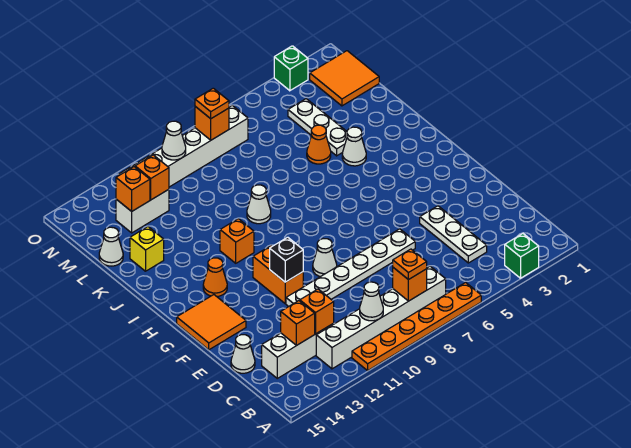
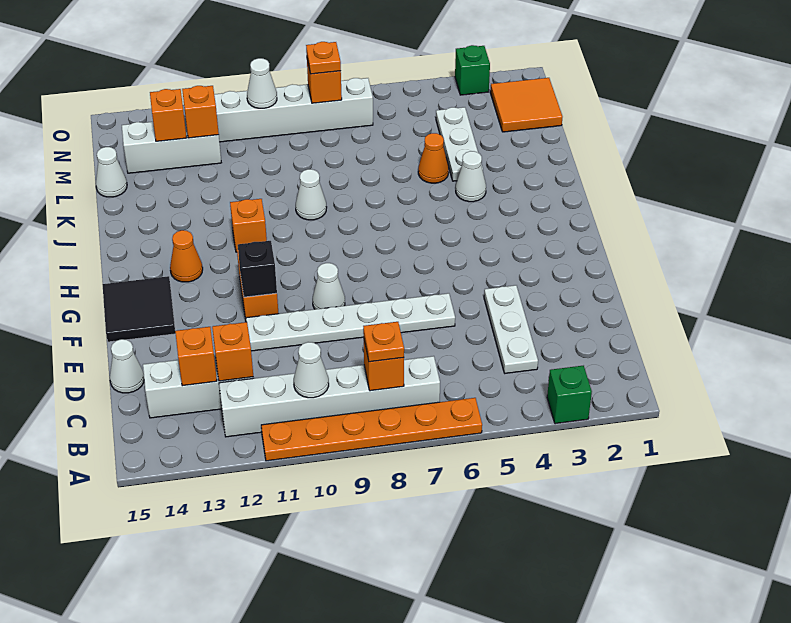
orange 2x2 tile [177,295,246,350] -> black 2x2 tile [102,276,176,342]
yellow 1x1 brick [130,227,164,271] -> none
white 1x2 brick [116,189,169,233] -> white 1x3 brick [122,118,221,173]

